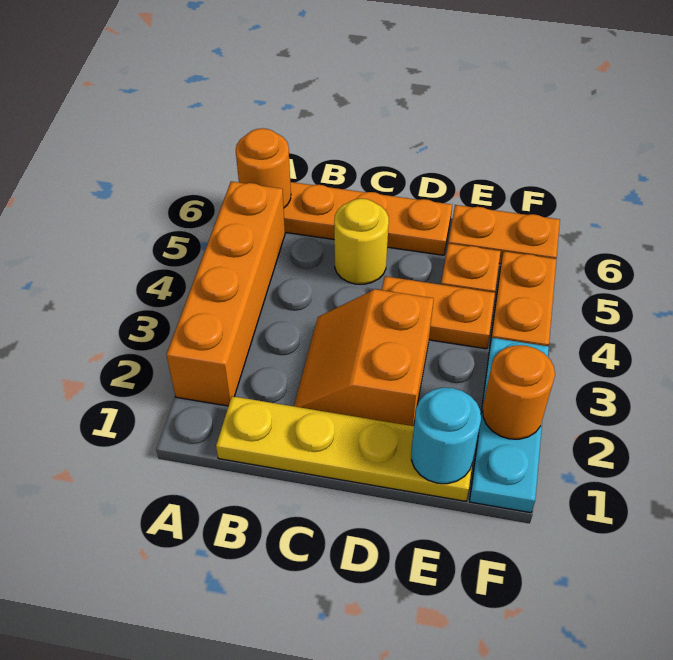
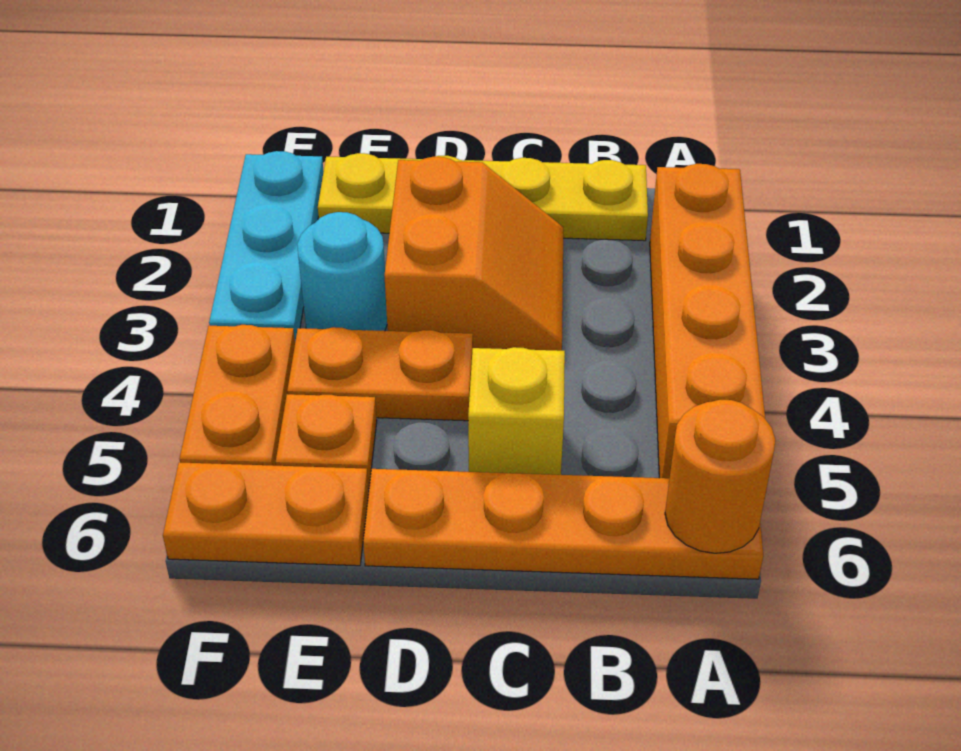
yellow 1x1 round brick [334,198,389,284] -> yellow 1x1 brick [468,347,565,475]
cyan 1x1 round brick [411,388,481,484] -> cyan 1x1 round brick moved to [297,212,387,331]
orange 1x1 round brick [483,345,555,439] -> none

